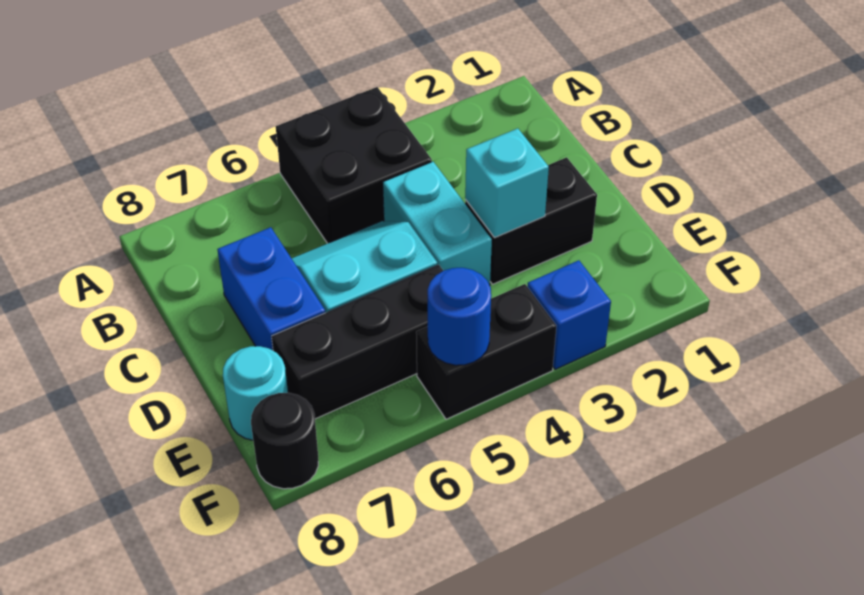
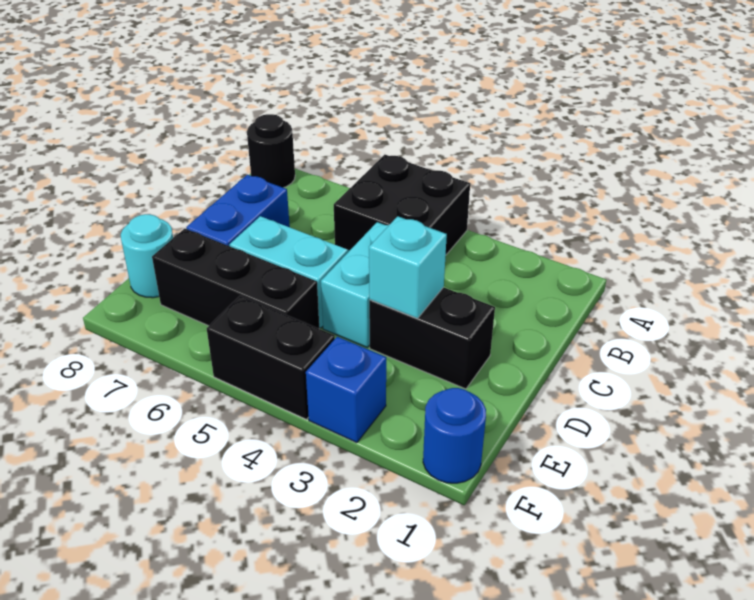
blue 1x1 round brick [428,268,491,365] -> blue 1x1 round brick moved to [423,388,486,483]
black 1x1 round brick [251,393,318,489] -> black 1x1 round brick moved to [247,114,295,188]

